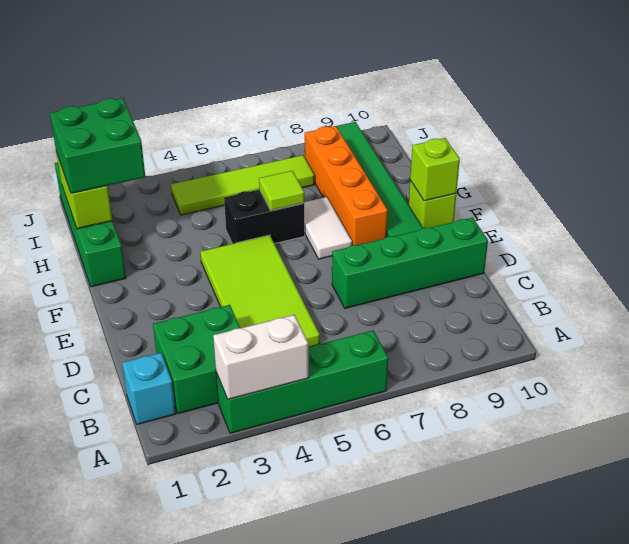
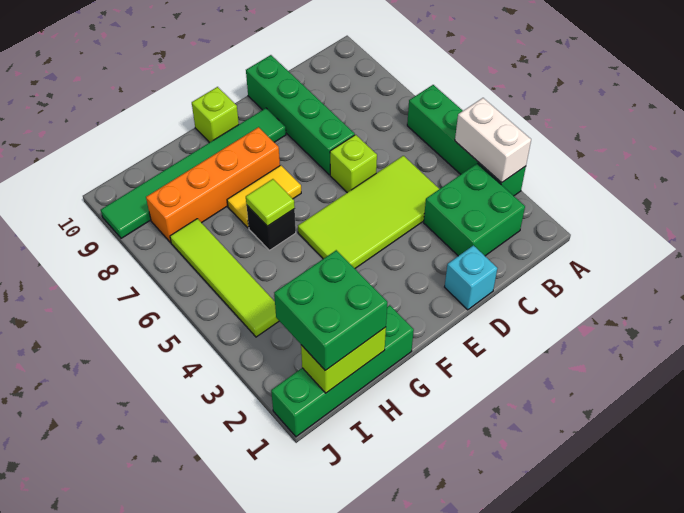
cyan 1x1 brick [122,353,176,424] -> cyan 1x1 brick moved to [445,245,497,310]
white 1x2 tile [304,197,352,259] -> yellow 1x2 tile [227,165,301,228]
lime 1x1 brick [410,138,460,201] -> lime 1x1 brick moved to [330,135,377,193]
black 1x2 brick [224,190,305,244] -> black 1x1 brick [247,206,296,250]

